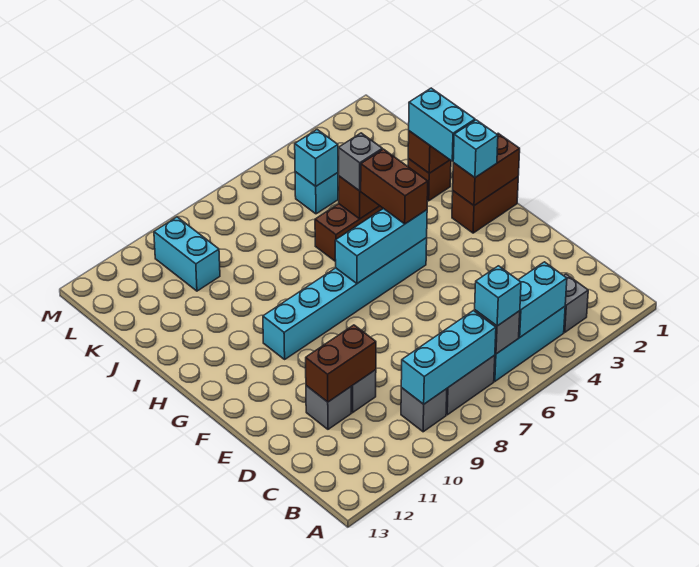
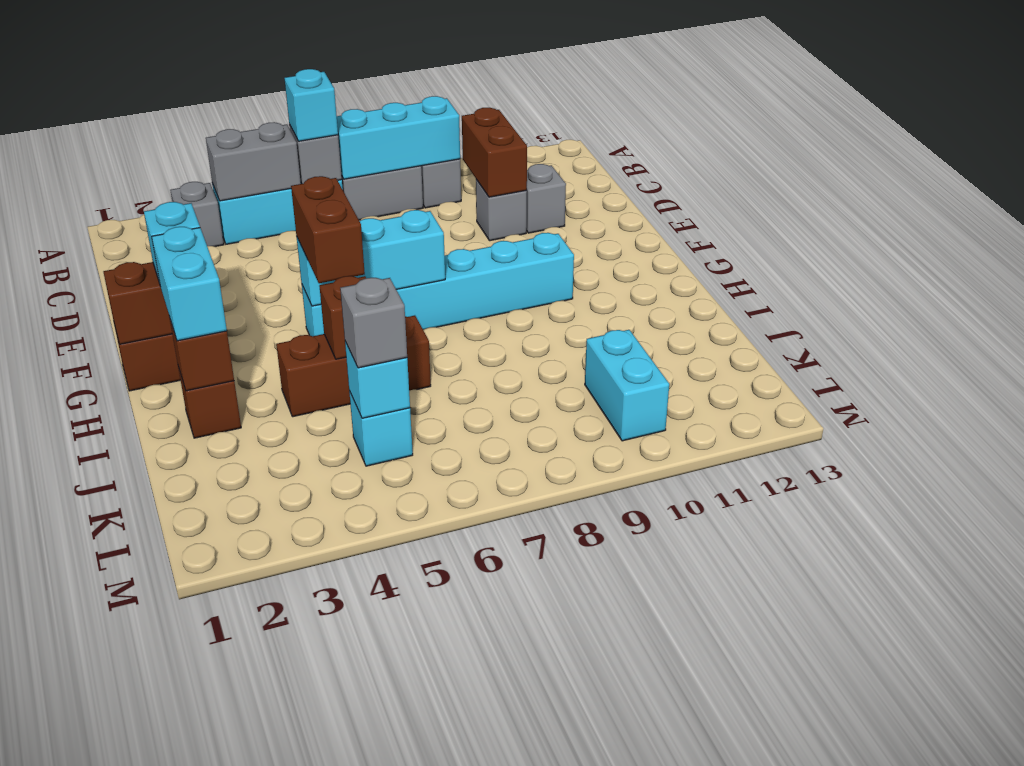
cyan 1x2 brick [519,262,567,337] -> grey 1x2 brick [206,122,301,201]
brown 1x2 brick [306,325,376,402] -> brown 1x2 brick turned to [462,108,527,197]
grey 1x1 brick [339,133,382,191] -> grey 1x1 brick moved to [340,278,407,368]

